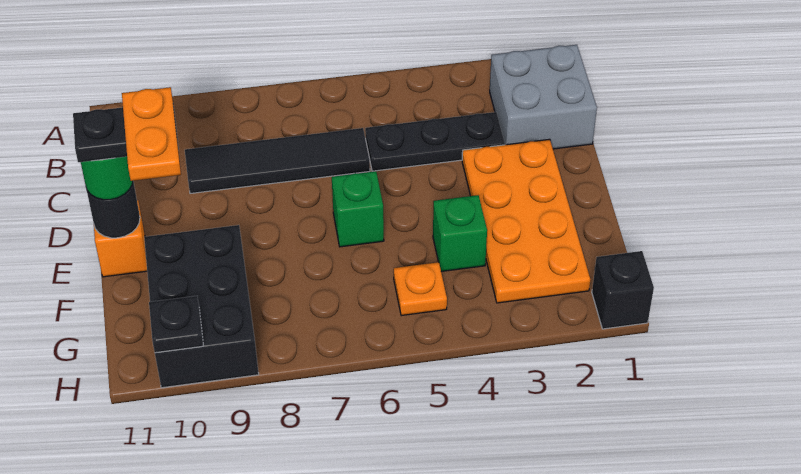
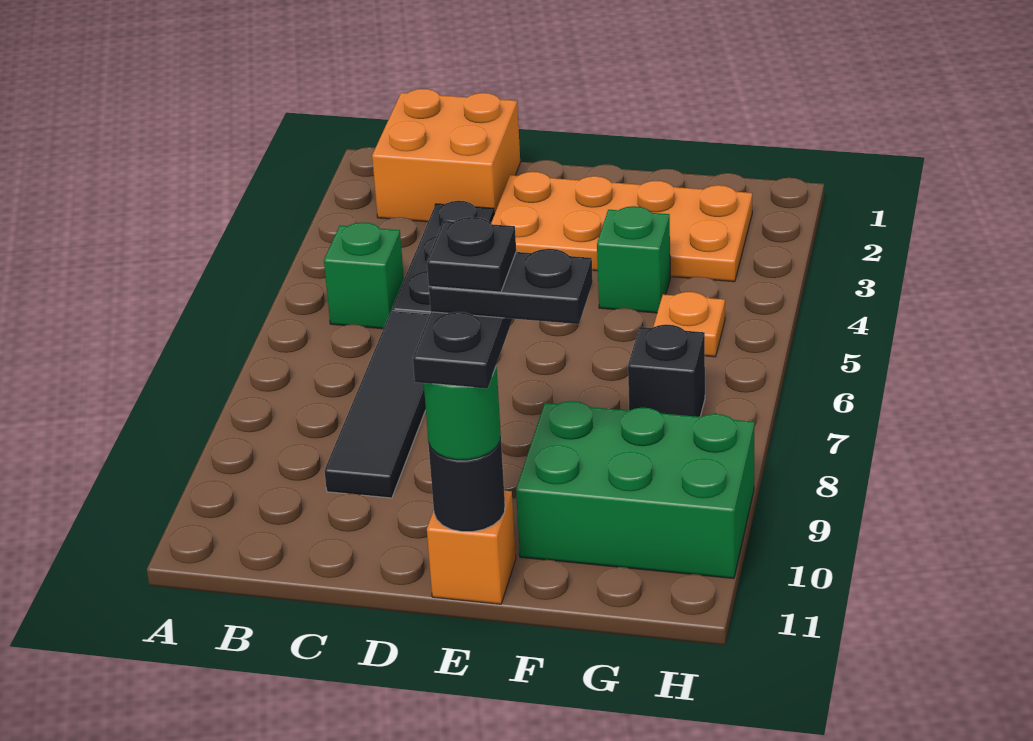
grey 2x2 brick [490,45,597,149] -> orange 2x2 brick [372,89,520,222]
green 1x1 brick [332,171,384,247] -> green 1x1 brick moved to [324,222,404,329]
orange 1x2 plate [122,87,181,181] -> black 1x2 plate [429,249,593,324]
black 2x3 brick [144,225,259,388] -> green 2x3 brick [516,401,755,578]
black 1x1 brick [592,251,654,329] -> black 1x1 brick moved to [628,324,705,417]
black 1x1 plate [149,296,203,353] -> black 1x1 plate moved to [427,217,516,292]

